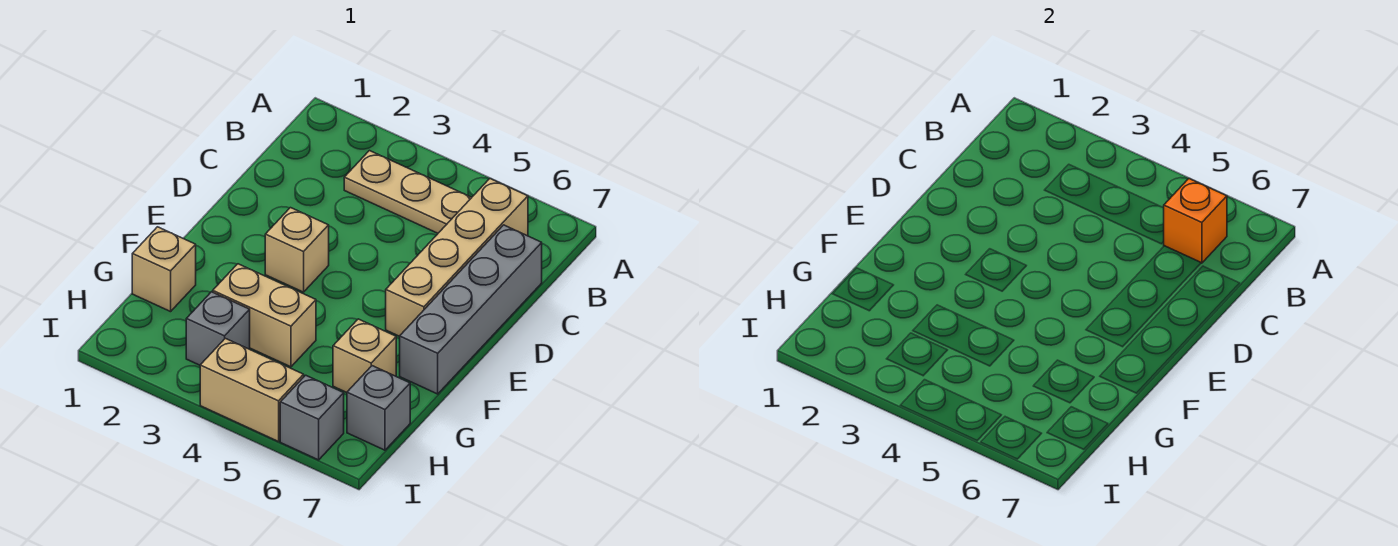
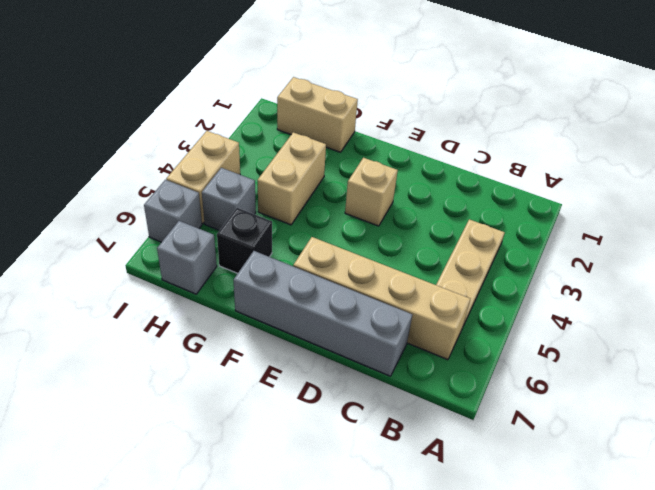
orange 1x1 brick [1164,179,1227,263] -> none
tan 1x1 brick [132,227,196,312] -> tan 1x2 brick [277,77,358,152]
tan 1x1 brick [333,319,396,393] -> black 1x1 brick [217,208,272,273]
grey 1x1 brick [186,292,250,365] -> grey 1x1 brick moved to [202,168,256,230]

